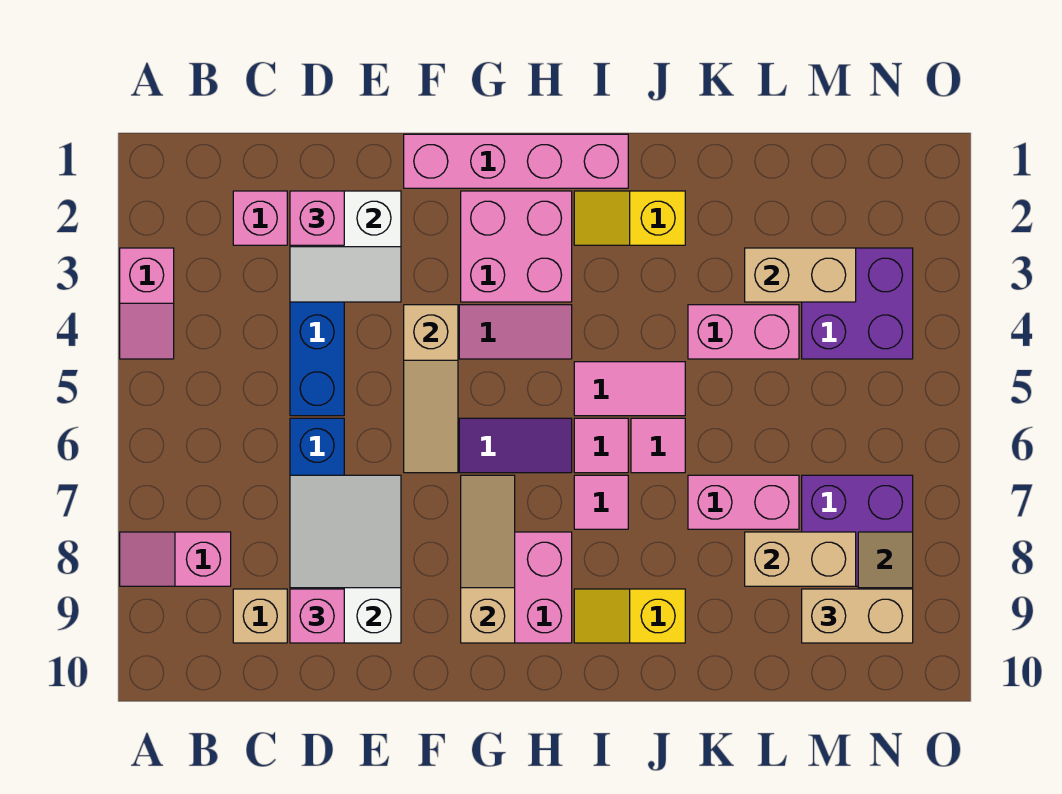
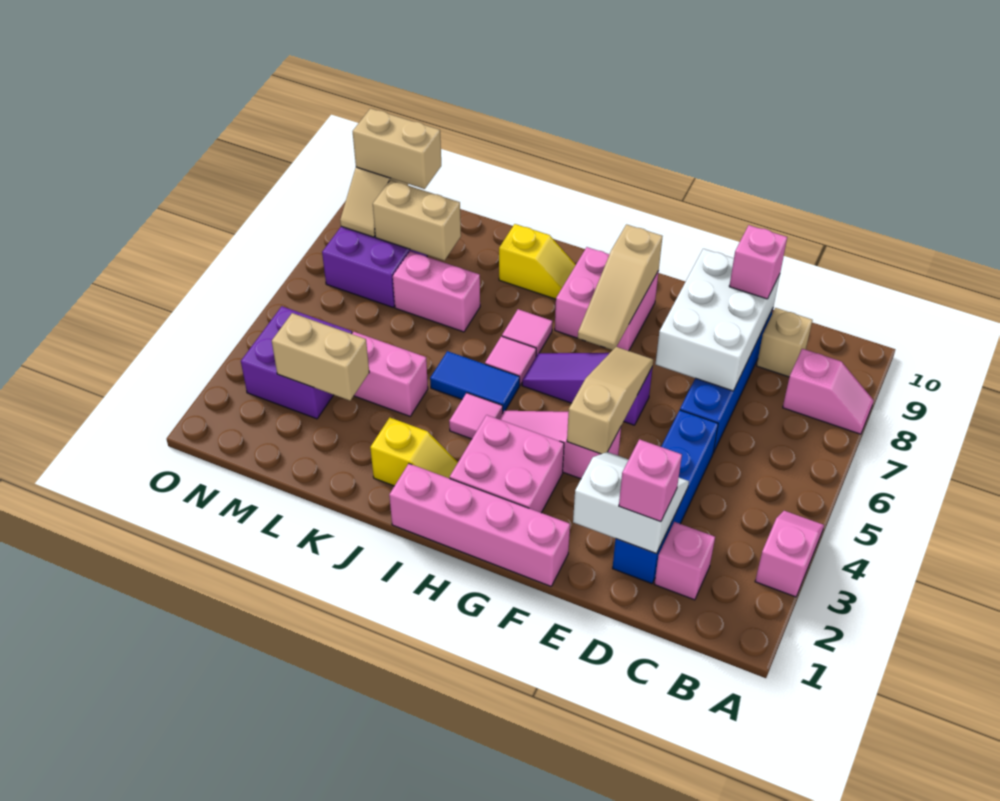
white 2x3 slope [290,475,401,643] -> white 2x3 brick [656,249,780,391]
pink 1x2 tile [574,362,685,416] -> blue 1x2 tile [430,351,520,412]
pink 1x1 tile [631,418,685,473] -> pink 1x1 tile moved to [449,393,503,439]

